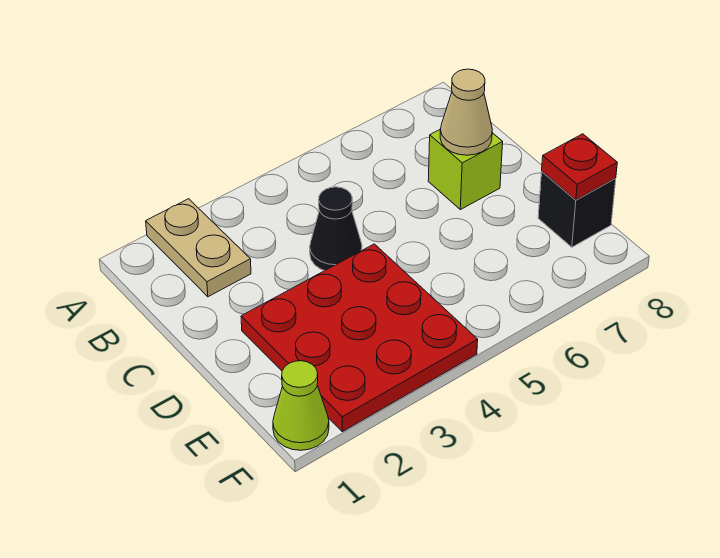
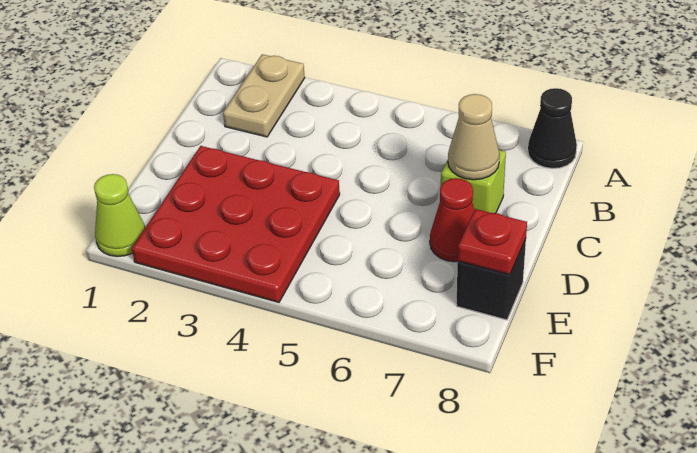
black 1x1 cone [310,187,362,271] -> black 1x1 cone moved to [528,88,577,168]
none -> red 1x1 cone [430,178,474,262]

